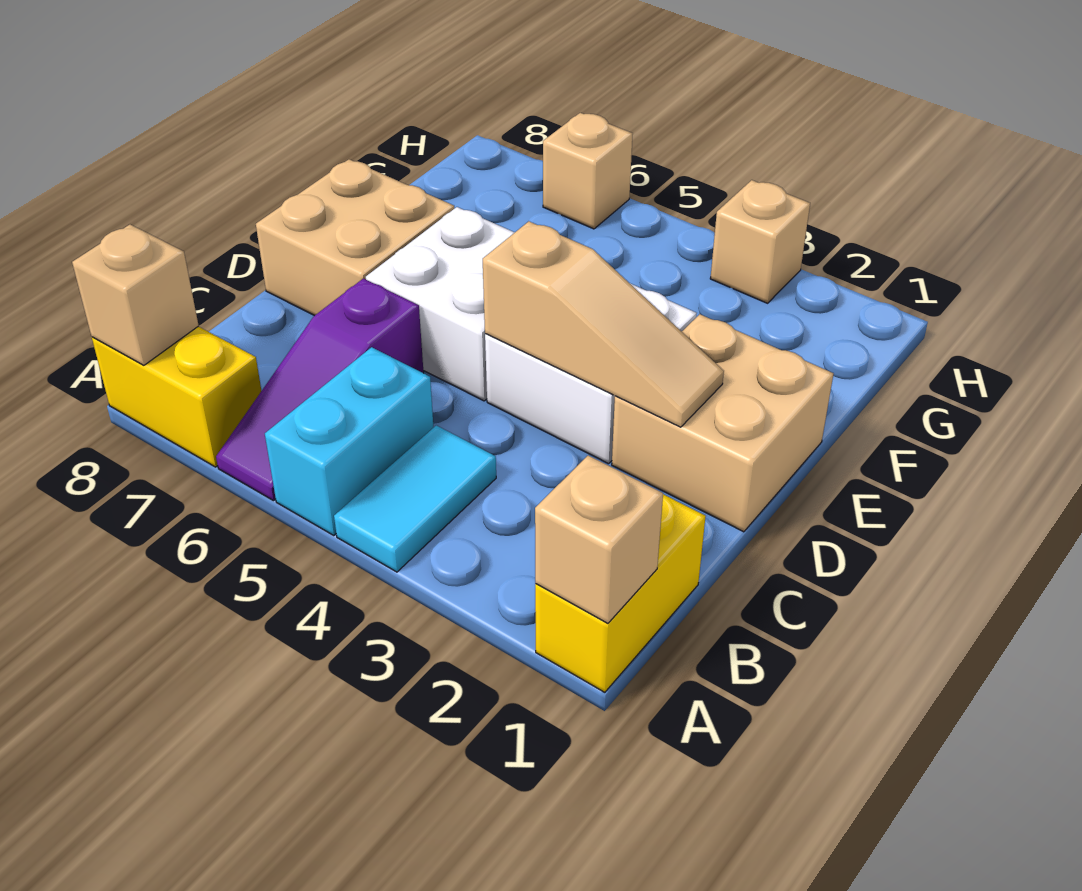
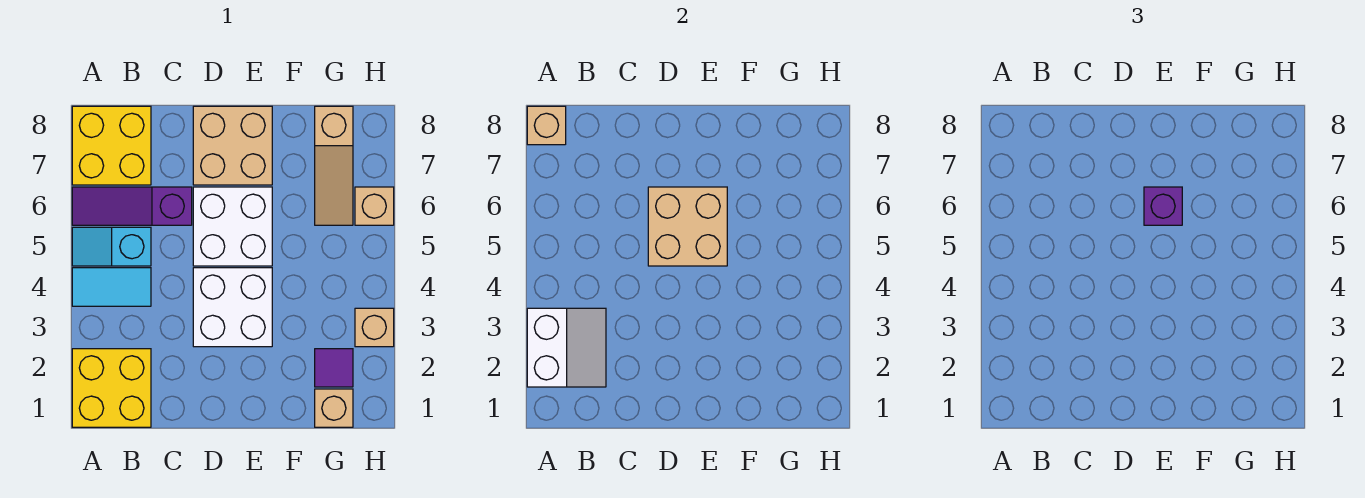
yellow 1x2 brick [535,494,706,692] -> yellow 2x2 brick [72,349,151,427]
tan 1x1 brick [535,456,663,623] -> tan 1x1 brick moved to [315,389,353,427]
none -> white 2x2 slope [527,308,606,387]
cyan 1x2 brick [265,347,434,536] -> cyan 1x2 slope [72,227,151,266]
yellow 1x2 brick [92,327,261,467] -> yellow 2x2 brick [72,106,151,185]
tan 2x2 brick [612,314,833,532] -> tan 2x2 brick moved to [648,187,727,266]
tan 1x3 slope [483,221,724,427] -> tan 1x3 slope moved to [315,106,353,225]
none -> purple 1x1 brick [1144,187,1182,225]
none -> purple 1x1 tile [315,349,353,387]

